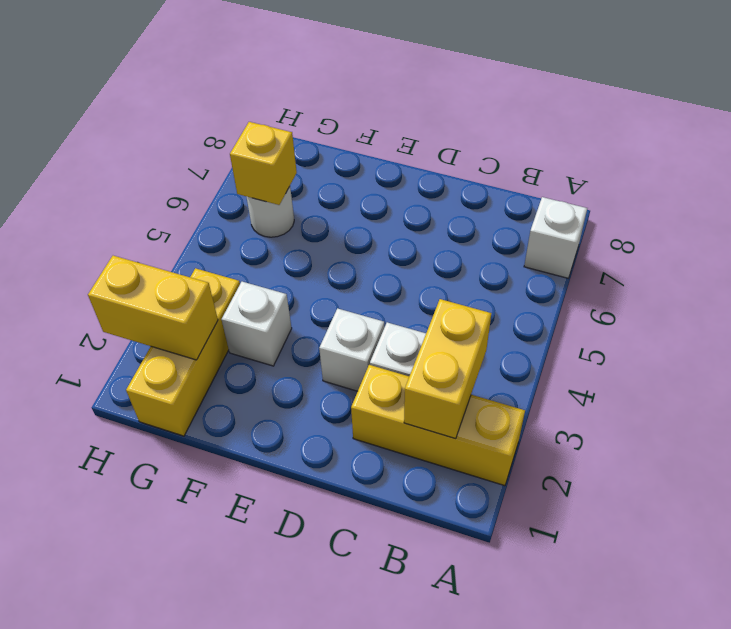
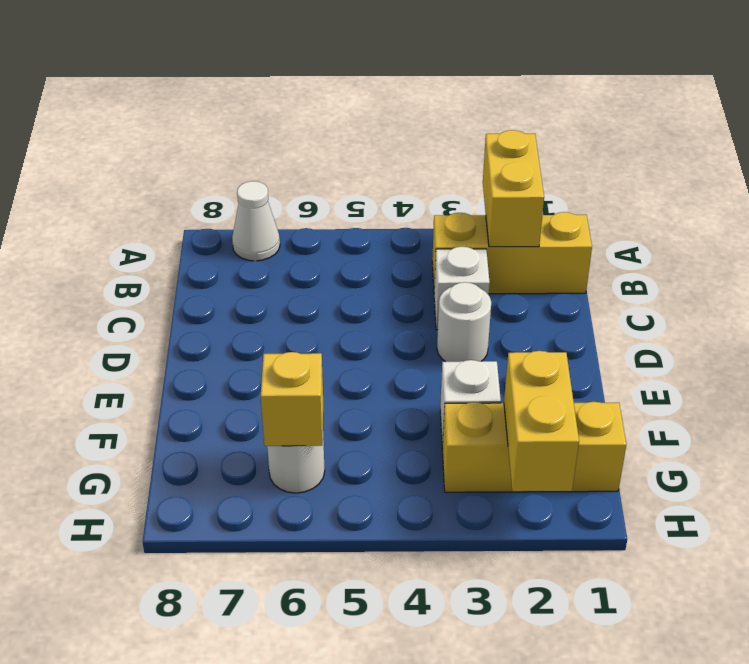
yellow 1x3 brick [351,365,525,486] -> yellow 1x3 brick turned to [432,212,592,294]
white 1x1 brick [524,197,587,278] -> white 1x1 cone [232,181,280,261]
yellow 1x2 brick [404,299,491,439] -> yellow 1x2 brick turned to [483,130,544,247]
white 1x1 brick [319,308,384,391] -> white 1x1 round brick [437,282,491,362]

